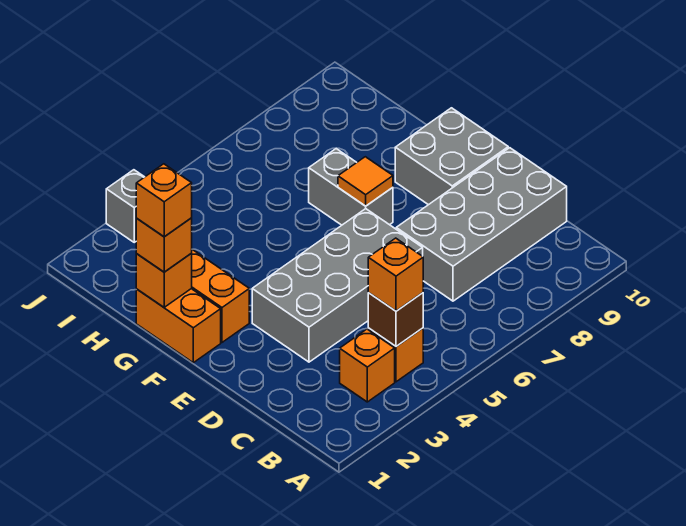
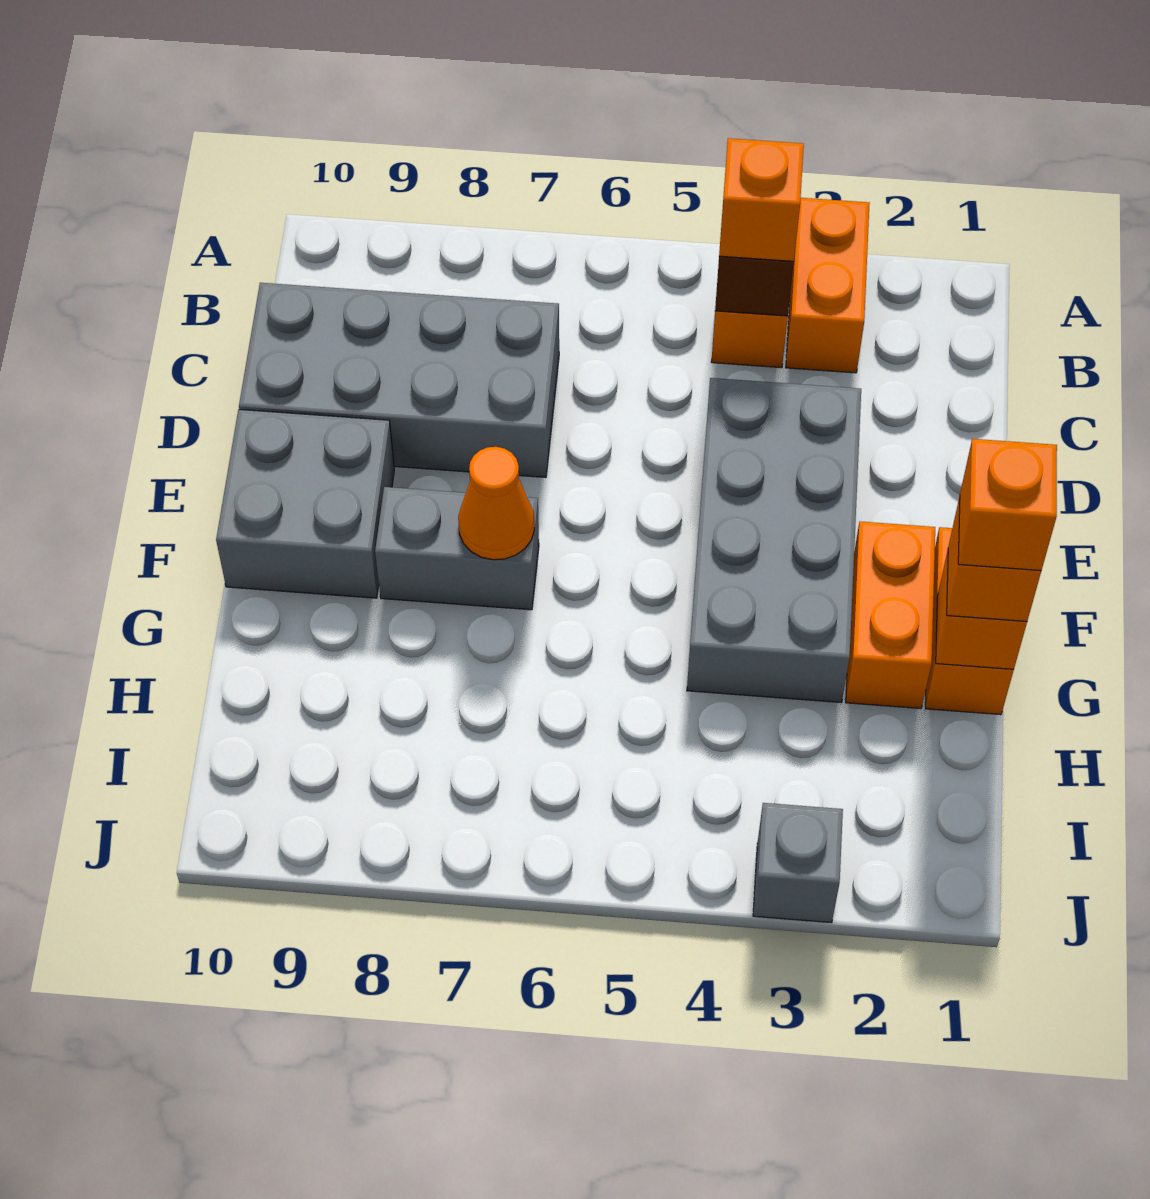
orange 1x1 brick [340,329,395,402] -> orange 1x2 brick [786,198,870,373]
grey 2x4 brick [252,209,423,362] -> grey 2x4 brick turned to [687,378,861,703]
grey 1x2 brick [309,149,393,225] -> grey 1x2 brick turned to [375,487,539,610]
orange 1x1 tile [338,157,393,206] -> orange 1x1 cone [458,447,534,560]

